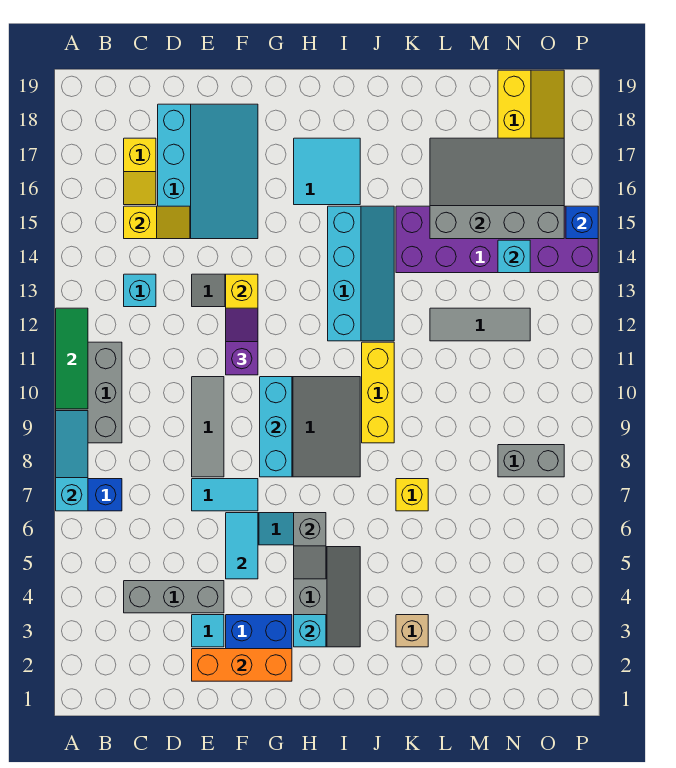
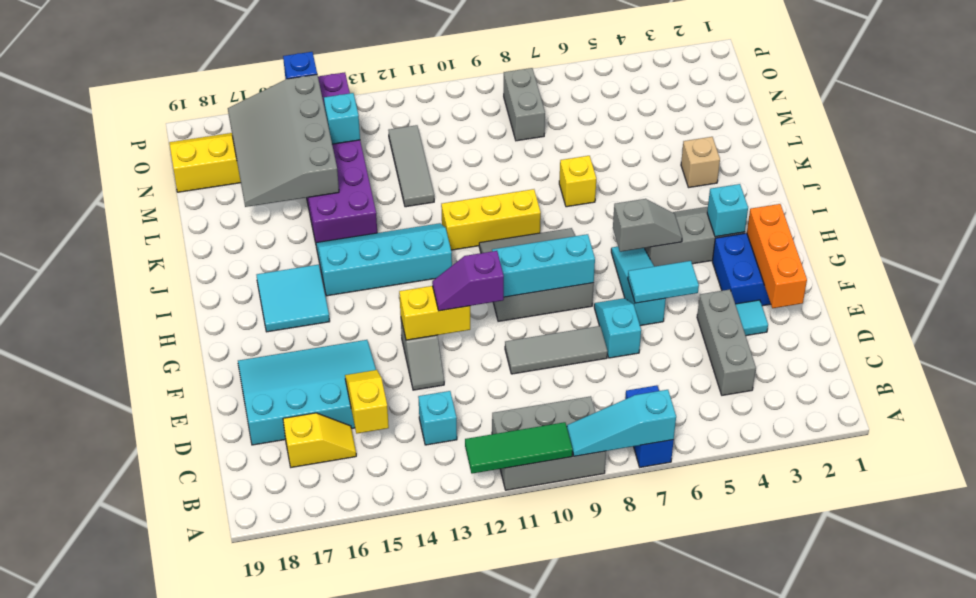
cyan 1x2 tile [192,479,258,511] -> cyan 1x2 slope [594,298,641,358]

